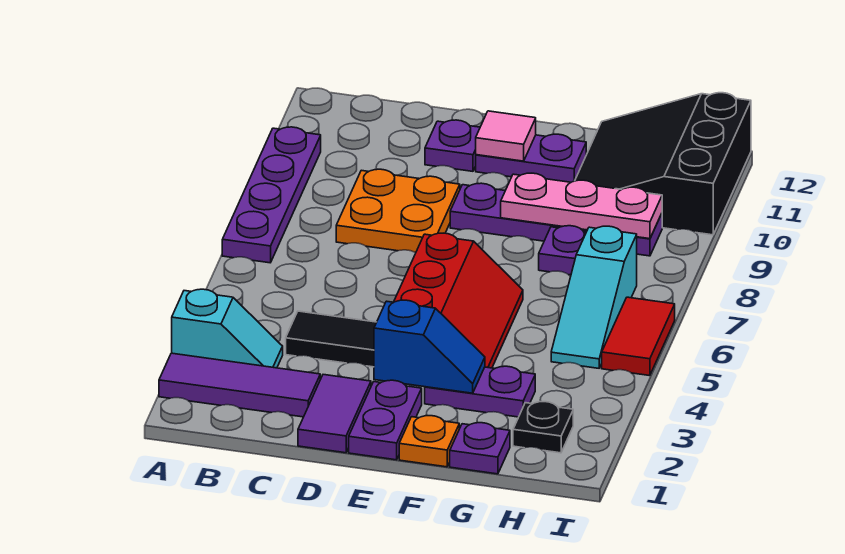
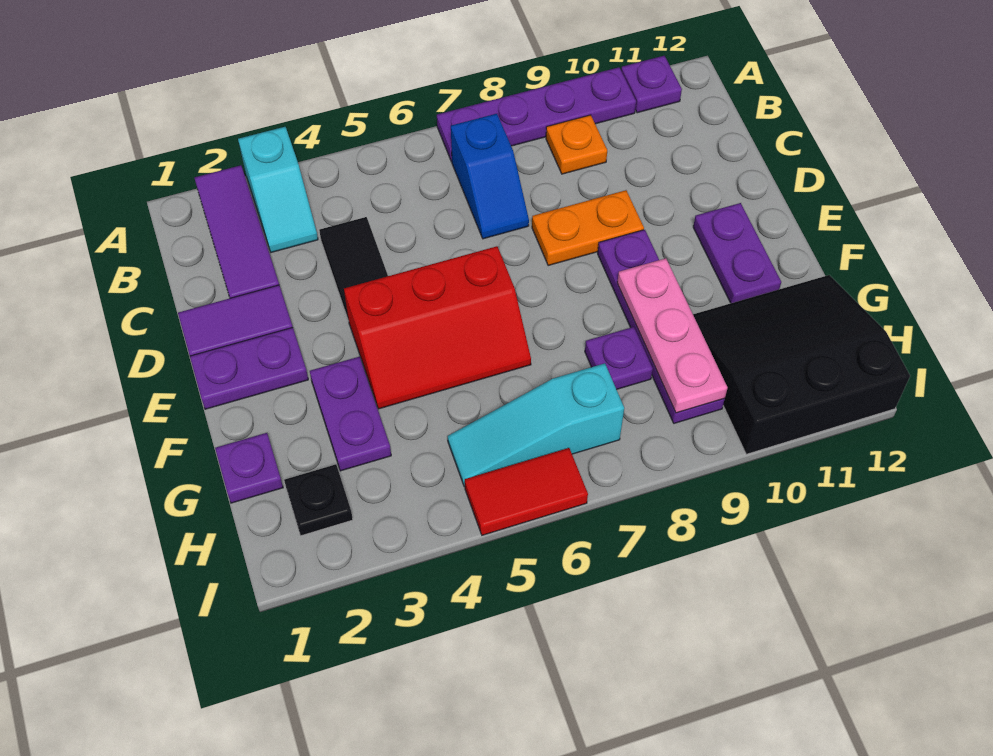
orange 2x2 plate [336,169,460,253] -> orange 1x2 plate [532,190,644,266]
purple 1x1 plate [425,120,480,171] -> purple 1x1 plate moved to [621,56,682,113]
blue 1x2 slope [374,300,485,393] -> blue 1x2 slope moved to [451,114,529,239]
pink 1x1 tile [476,111,536,161] -> none
orange 1x1 plate [399,416,459,467] -> orange 1x1 plate moved to [546,115,607,174]

